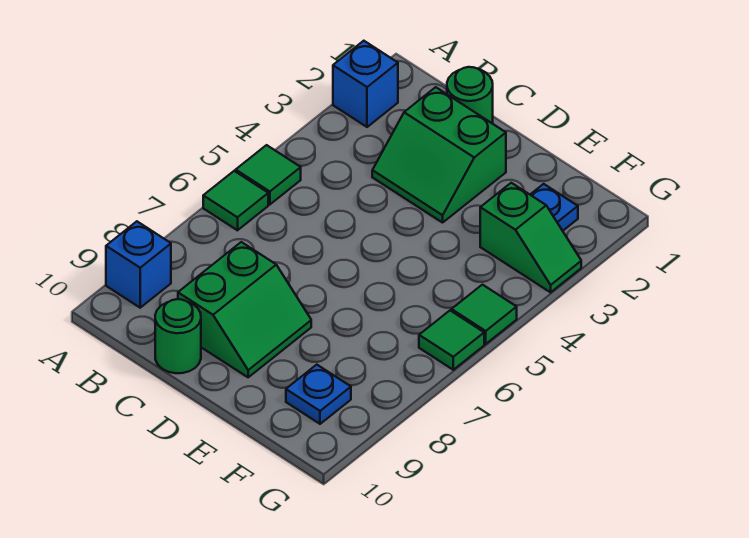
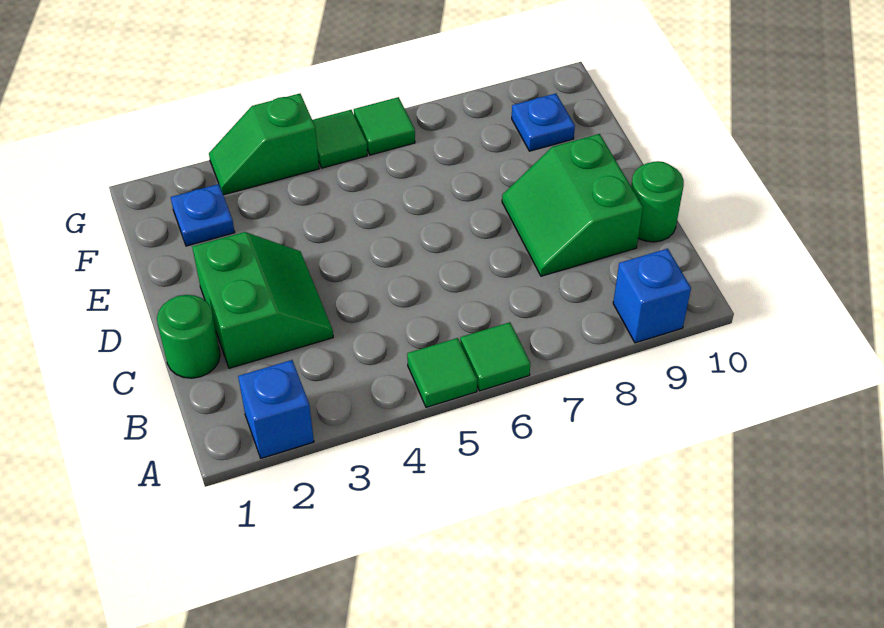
green 2x2 slope [178,242,311,377] -> green 2x2 slope turned to [502,134,643,276]
green 1x2 slope [480,183,581,292] -> green 1x2 slope turned to [209,94,319,195]

